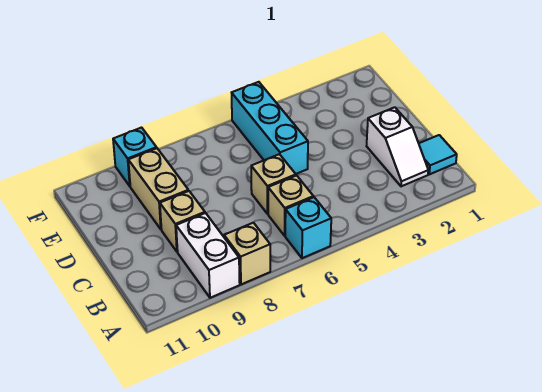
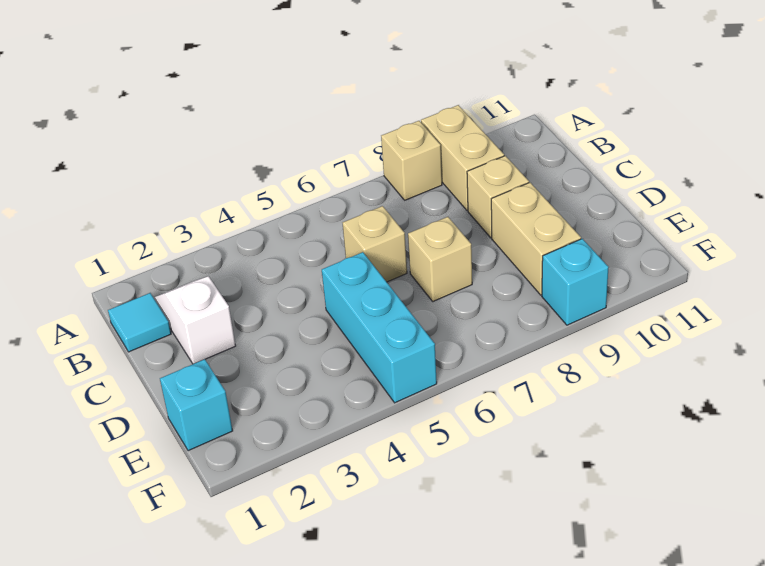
cyan 1x1 brick [285,197,331,258] -> cyan 1x1 brick moved to [160,359,233,451]
white 1x2 brick [176,213,240,298] -> tan 1x2 brick [421,105,504,211]
tan 1x1 brick [268,176,313,236] -> tan 1x1 brick moved to [408,217,472,301]

